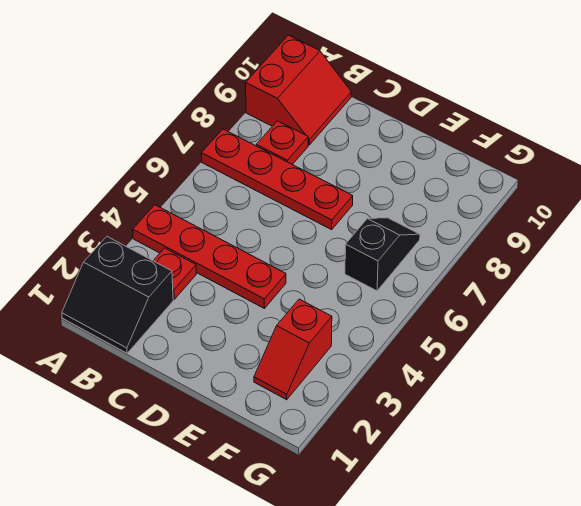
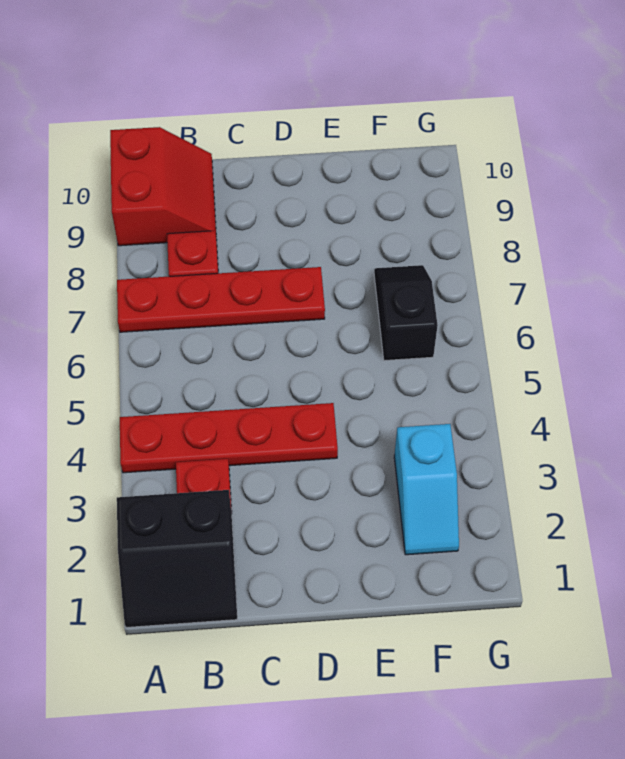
red 1x2 slope [254,299,332,400] -> cyan 1x2 slope [394,424,459,555]

